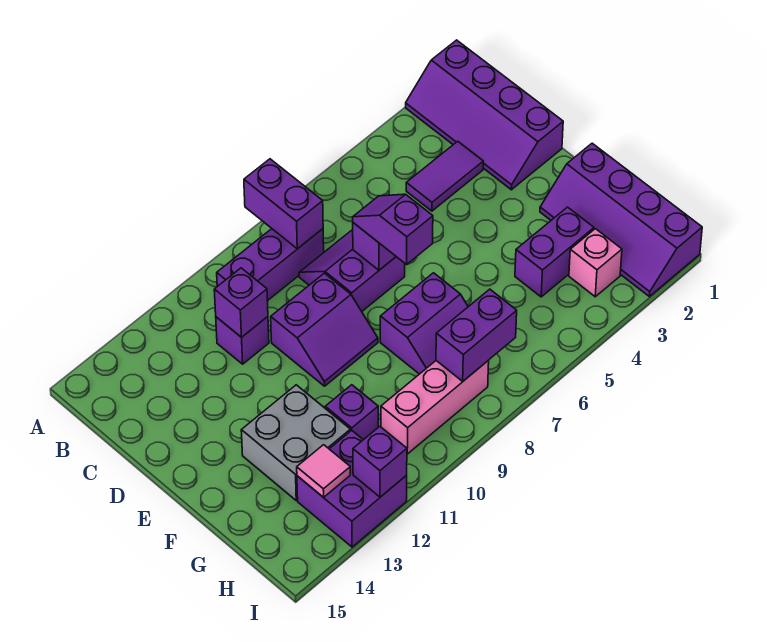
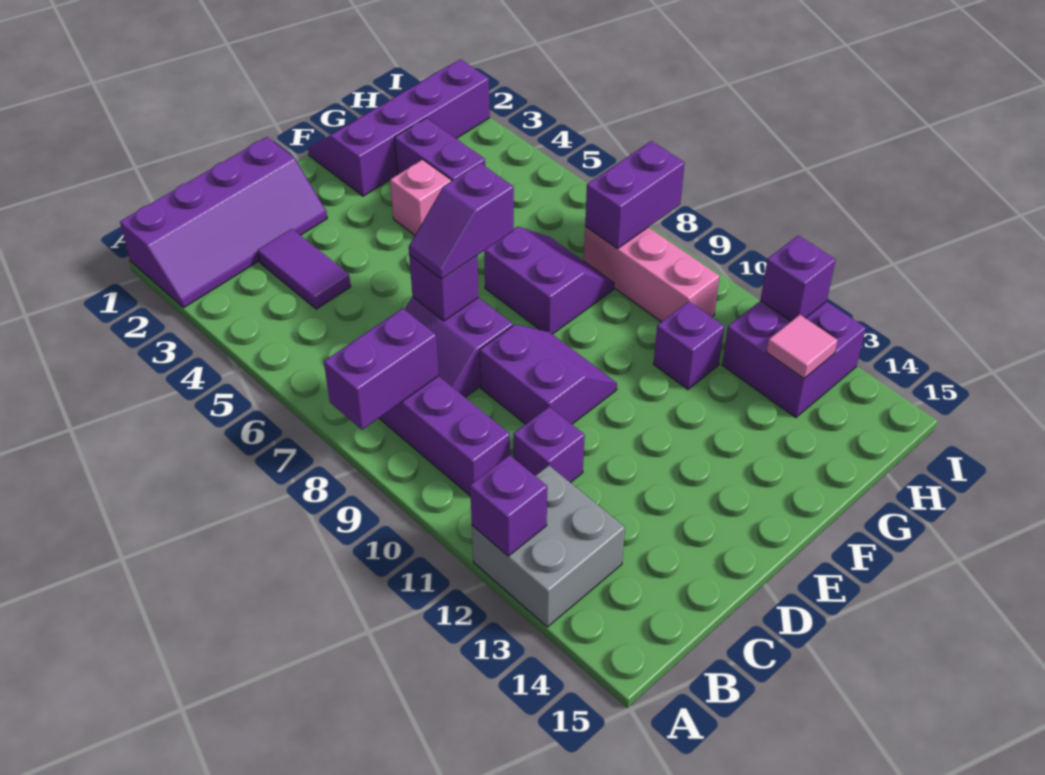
purple 1x1 brick [214,268,268,337] -> purple 1x1 brick moved to [470,455,547,556]
purple 2x4 slope [540,143,702,296] -> purple 2x4 slope turned to [308,59,490,196]
grey 2x2 brick [241,385,350,500] -> grey 2x2 brick moved to [472,466,625,627]
pink 1x1 brick [569,229,622,297] -> pink 1x1 brick moved to [390,159,452,235]
purple 1x2 brick [436,289,517,382] -> purple 1x2 brick turned to [585,141,685,248]

